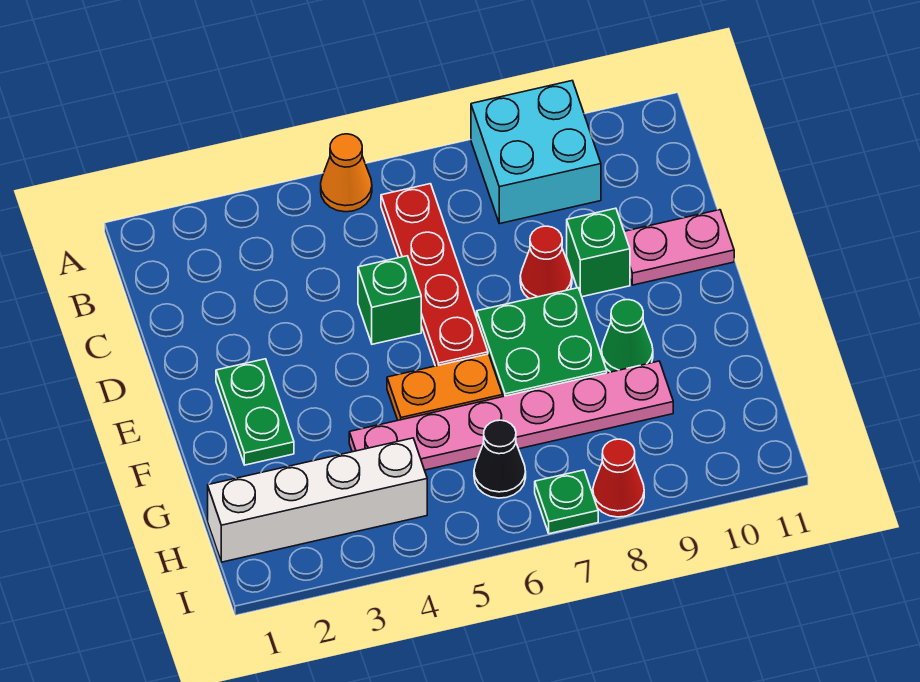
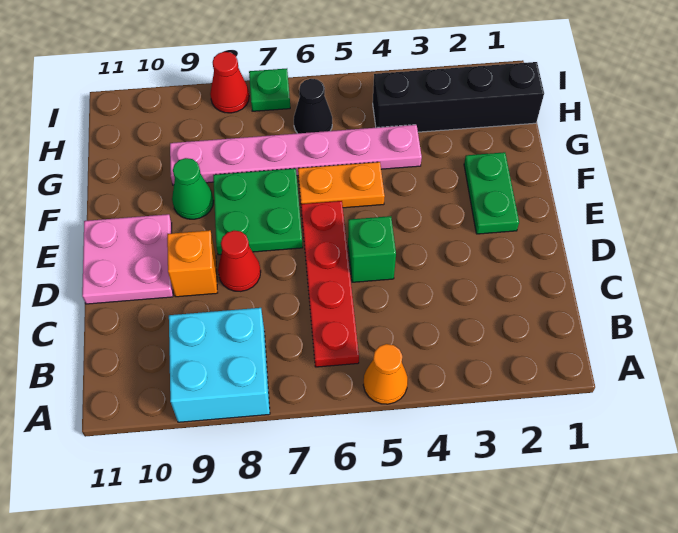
green 1x1 brick [567,208,630,297] -> orange 1x1 brick [167,230,217,297]
pink 1x2 plate [624,210,734,285] -> pink 2x2 plate [82,214,173,304]
white 1x4 brick [208,438,427,562] -> black 1x4 brick [373,62,544,132]

